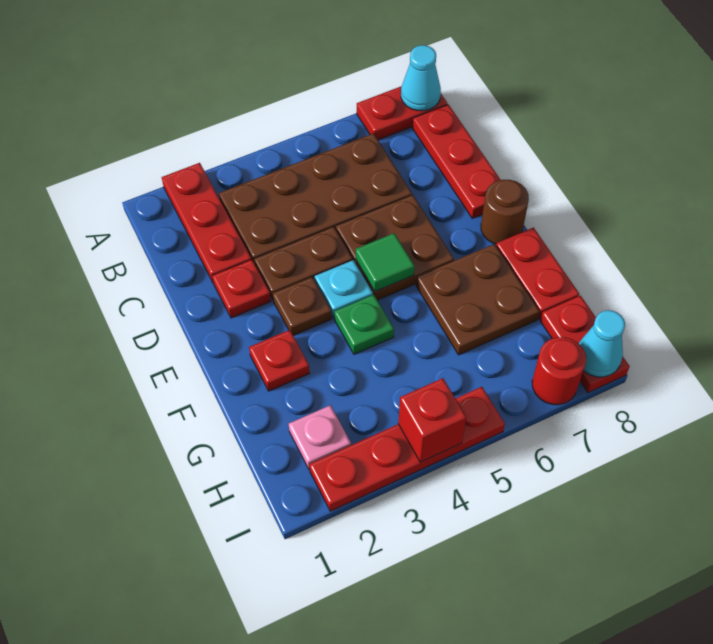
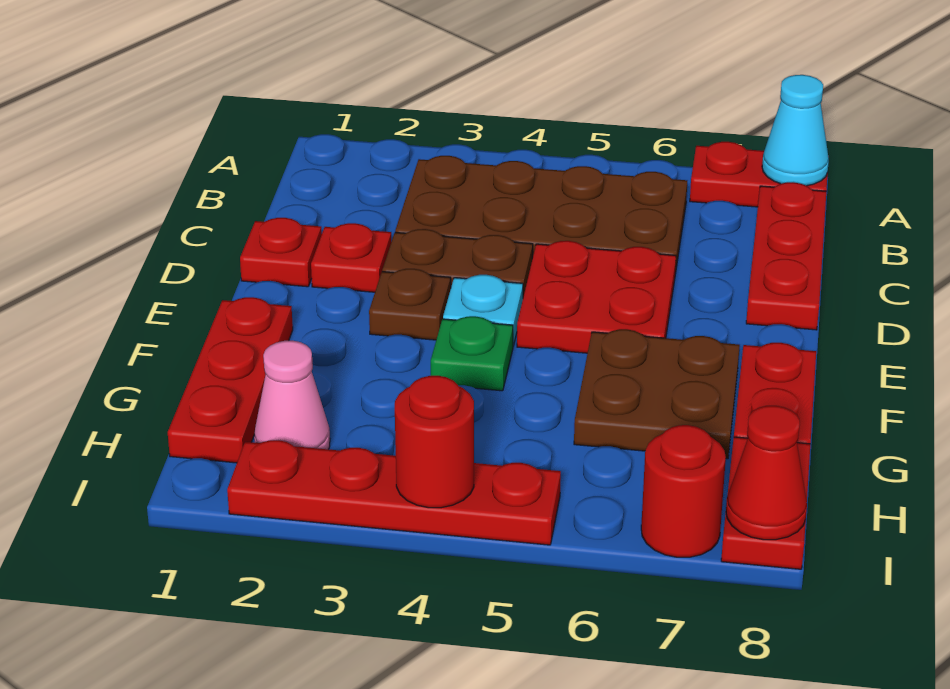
red 1x3 plate [162,163,251,282] -> red 1x3 plate moved to [168,297,293,463]
brown 2x2 plate [336,195,454,300] -> red 2x2 plate [517,241,676,353]
green 1x1 tile [356,233,415,292] -> none
brown 1x1 round brick [481,180,529,244] -> none
red 1x1 plate [249,330,310,391] -> red 1x1 plate moved to [240,218,322,287]
pink 1x1 plate [289,405,351,470] -> pink 1x1 cone [254,341,330,449]
red 1x1 brick [398,378,466,462] -> red 1x1 round brick [395,376,474,508]
cyan 1x1 cone [579,310,625,377] -> red 1x1 cone [726,406,807,540]

